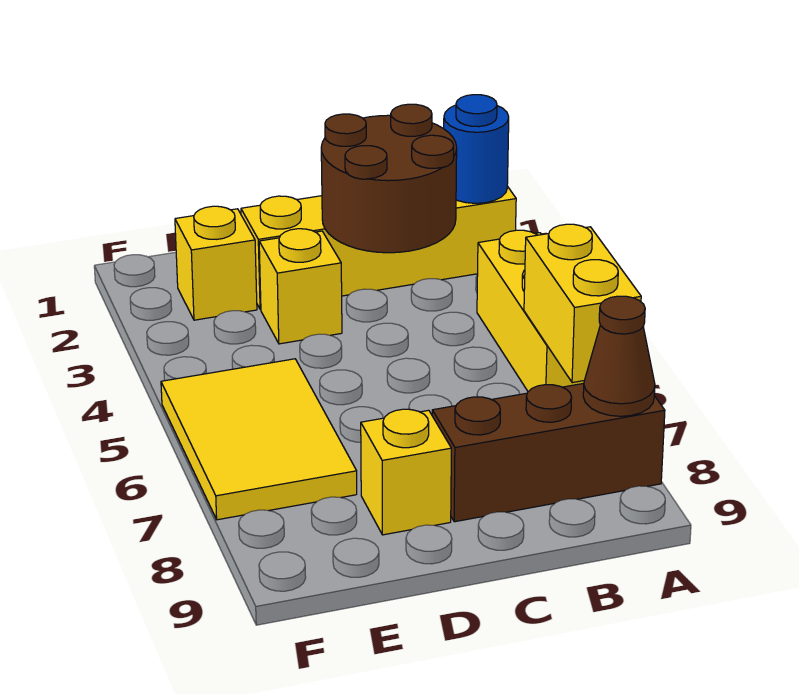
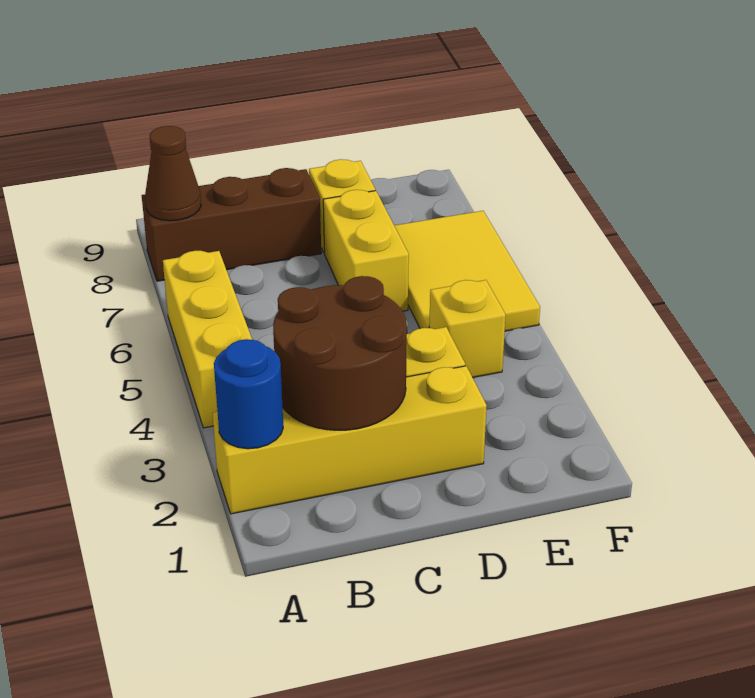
yellow 1x2 brick [524,224,641,383] -> yellow 1x2 brick moved to [323,190,409,311]
yellow 1x1 brick [175,206,257,320] -> yellow 1x1 brick moved to [429,280,506,378]

